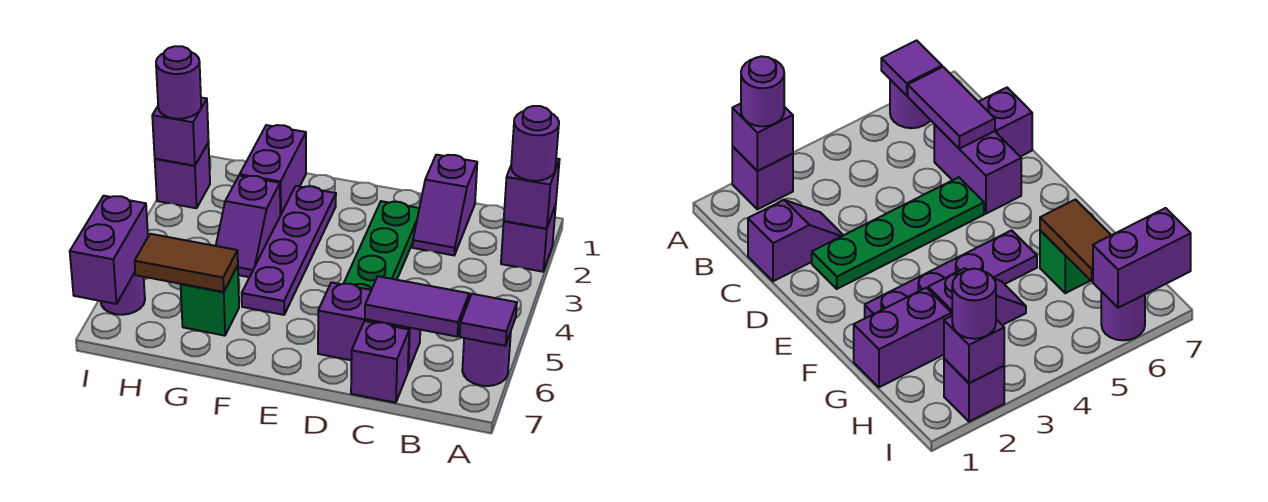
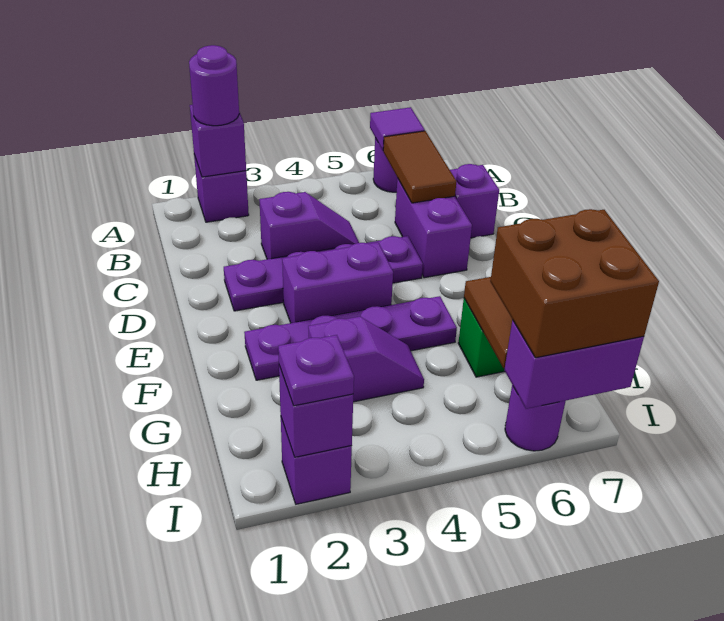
purple 1x2 tile [365,276,469,337] -> brown 1x2 tile [383,131,457,203]
purple 1x2 slope [413,155,477,255] -> purple 1x2 slope moved to [259,192,359,259]
green 1x4 plate [344,201,419,290] -> purple 1x4 plate [224,236,423,311]
purple 1x2 brick [240,125,306,215] -> purple 1x2 brick moved to [282,242,393,323]
none -> brown 2x2 brick [490,209,659,358]
purple 1x1 round brick [156,46,201,119] -> purple 1x1 plate [278,335,354,406]

